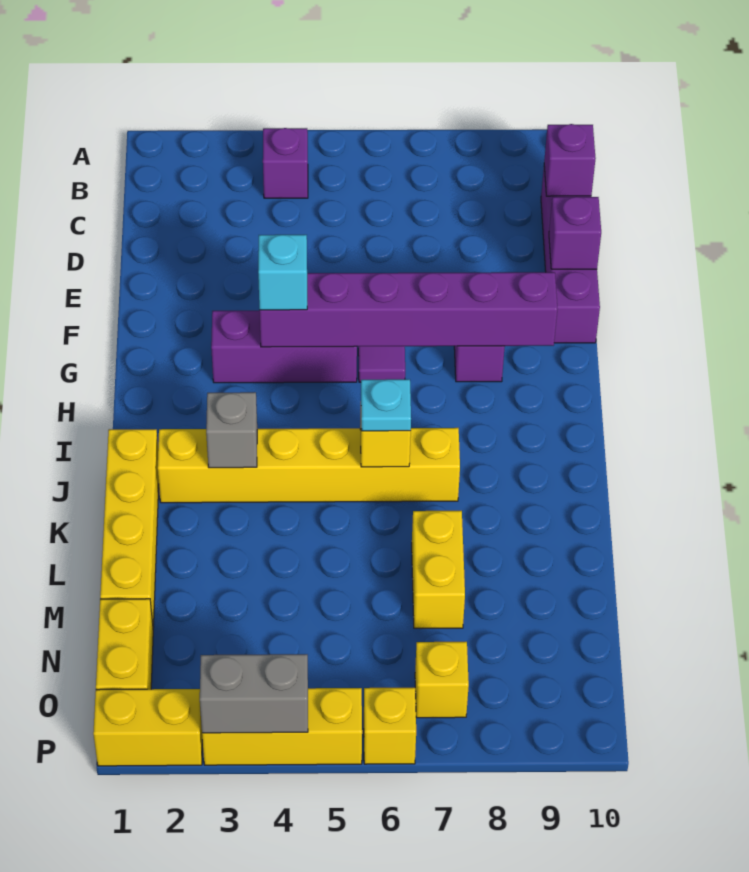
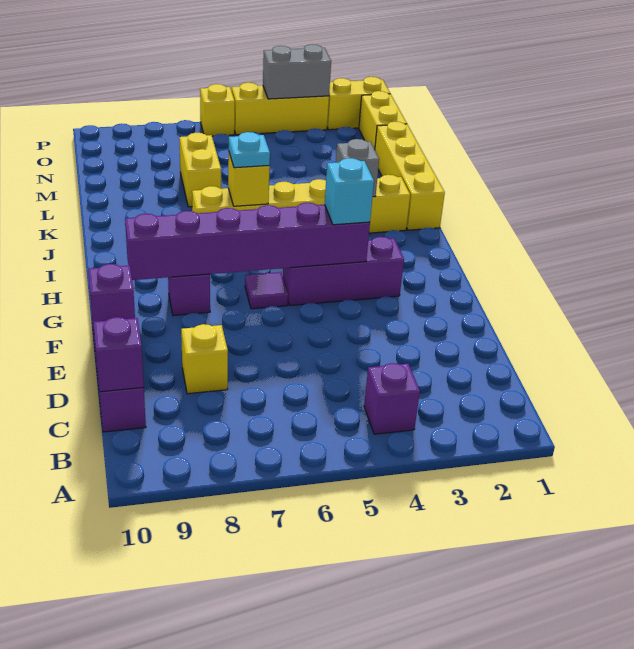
yellow 1x1 brick [415,642,469,718] -> yellow 1x1 brick moved to [181,324,228,394]

